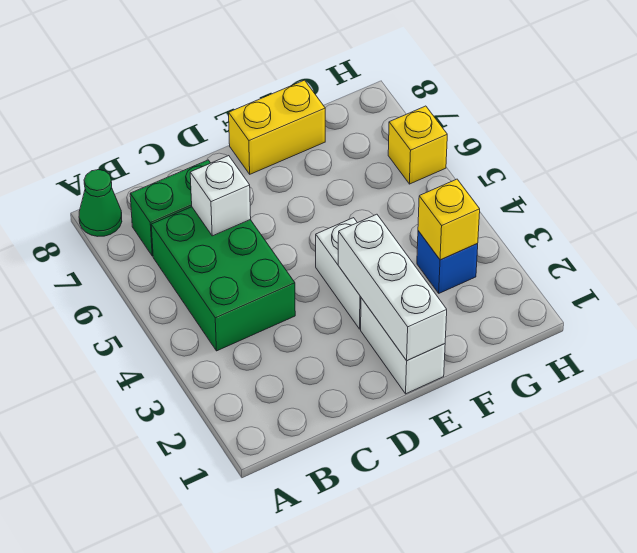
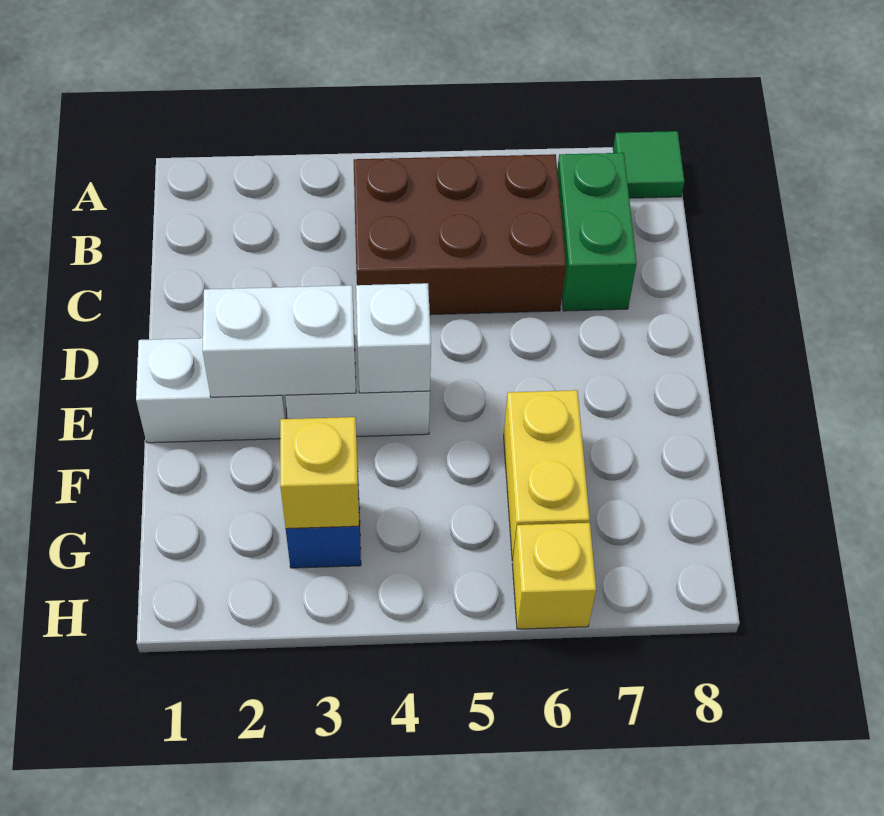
green 1x1 cone [79,170,122,236] -> green 1x1 tile [613,131,684,198]
green 2x3 brick [151,207,295,351] -> brown 2x3 brick [354,154,566,315]
white 1x1 brick [190,156,251,236] -> white 1x1 brick moved to [356,283,431,393]
white 1x3 brick [338,214,447,361] -> white 1x2 brick [202,285,356,397]
yellow 1x2 brick [229,80,325,174] -> yellow 1x2 brick moved to [504,390,590,561]

